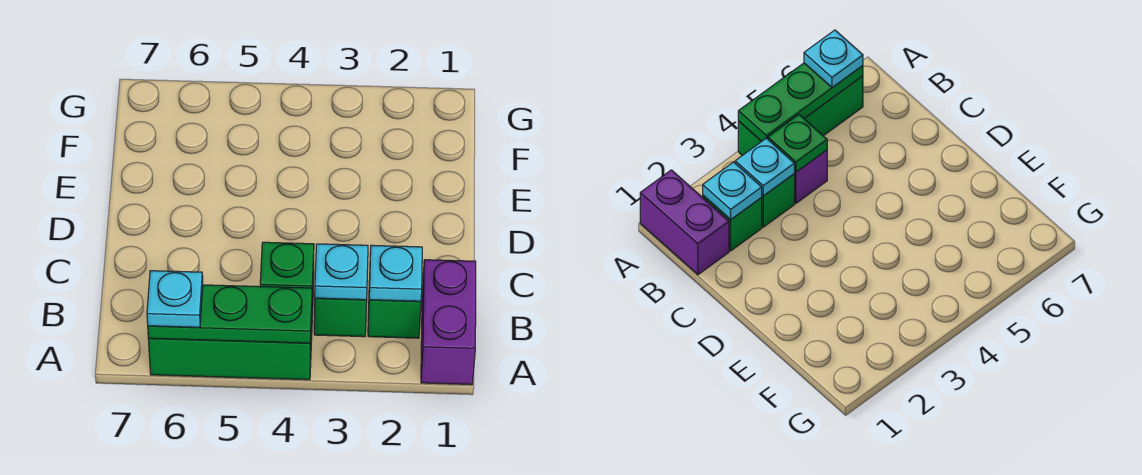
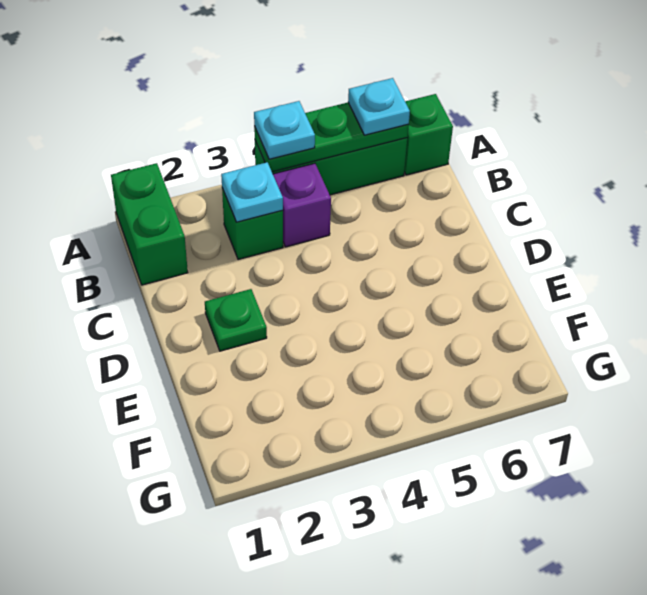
purple 1x2 brick [421,260,476,385] -> green 1x2 brick [111,163,188,285]
green 1x1 brick [368,281,421,338] -> green 1x1 brick moved to [404,94,453,175]
cyan 1x1 plate [369,245,422,301] -> cyan 1x1 plate moved to [254,101,315,159]
green 1x1 plate [260,242,314,289] -> green 1x1 plate moved to [205,289,267,351]

